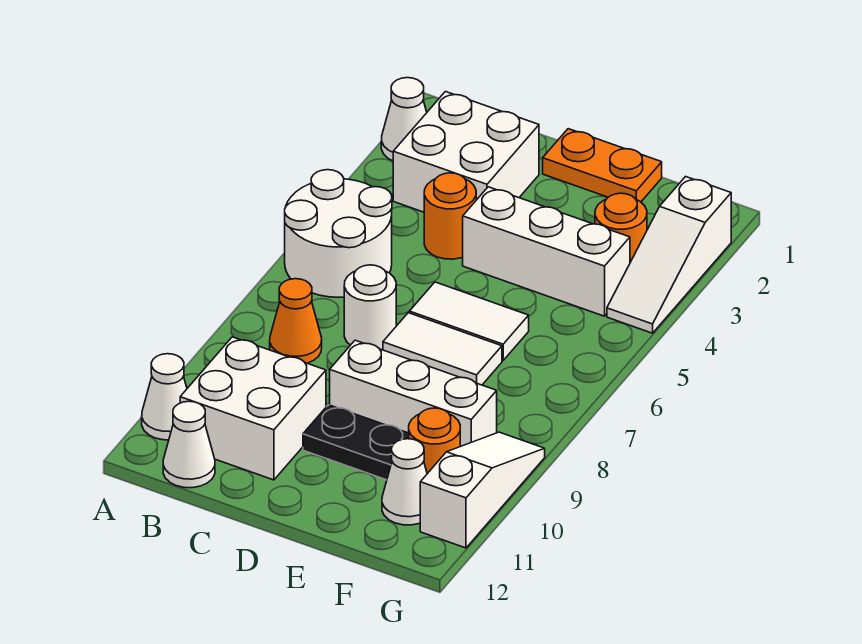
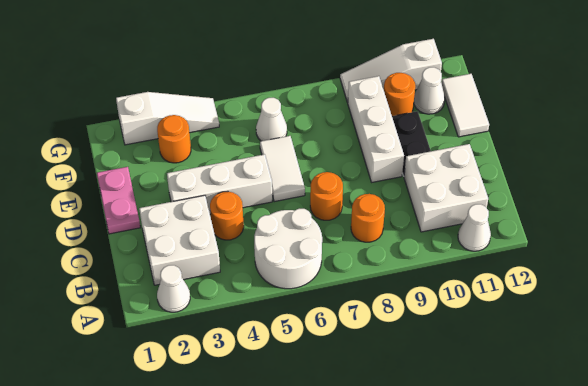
orange 1x1 cone [270,279,322,363] -> orange 1x1 round brick [351,194,385,242]
white 1x1 cone [163,401,215,488] -> white 1x1 cone moved to [256,98,287,141]
white 1x1 round brick [344,265,396,350] -> orange 1x1 round brick [310,172,343,220]
orange 1x2 plate [543,129,662,202] -> pink 1x2 plate [97,167,140,234]
white 1x3 brick [463,187,630,316] -> white 1x3 brick turned to [167,154,272,214]
white 1x2 tile [383,313,502,385] -> white 1x2 tile moved to [442,74,489,137]

